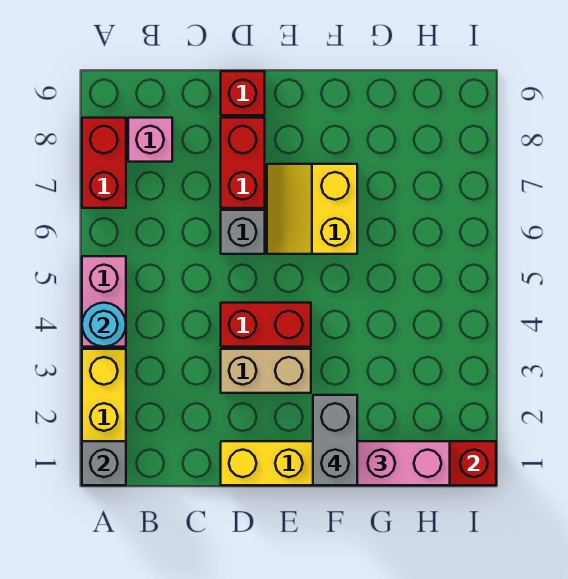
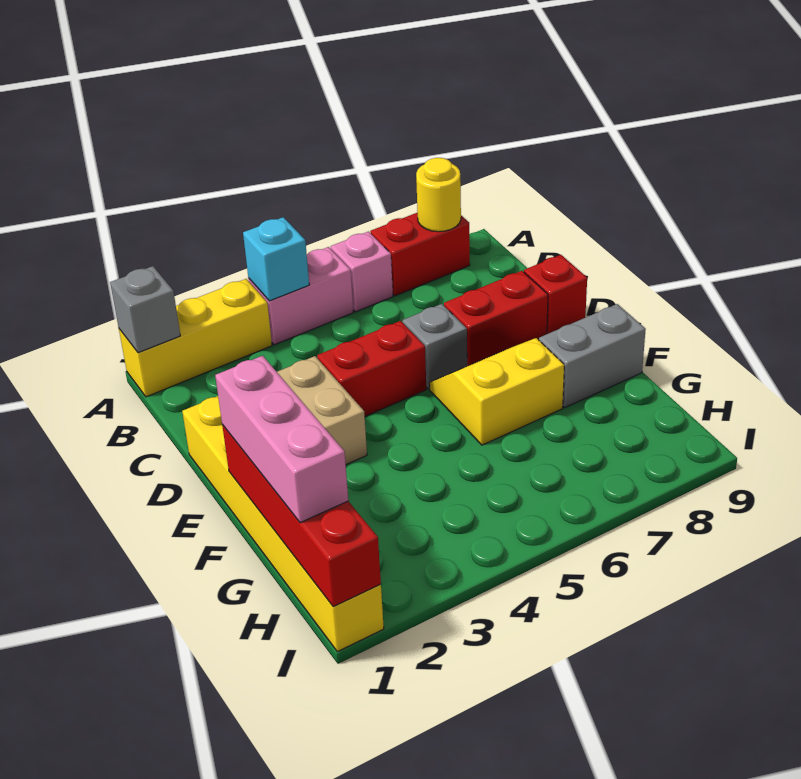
cyan 1x1 round brick [82,303,126,347] -> cyan 1x1 brick [243,217,309,301]
none -> yellow 1x1 round brick [416,158,461,232]
pink 1x1 brick [128,118,172,162] -> pink 1x1 brick moved to [331,232,393,312]
red 1x2 brick [221,303,311,347] -> red 1x2 brick turned to [317,321,426,416]
grey 1x2 brick [313,395,357,485] -> grey 1x2 brick moved to [539,304,646,407]

